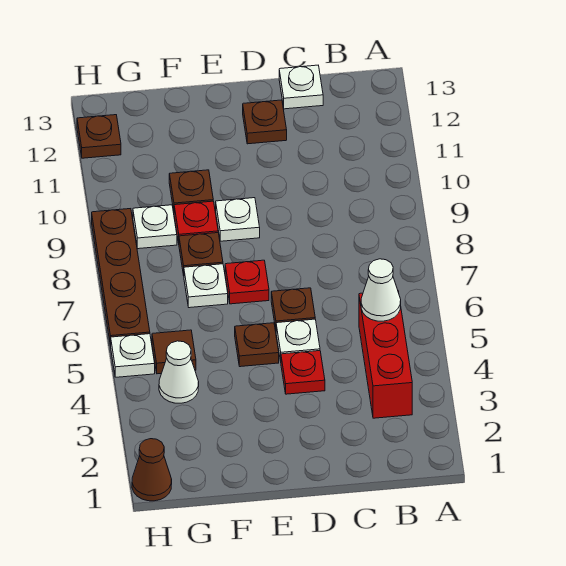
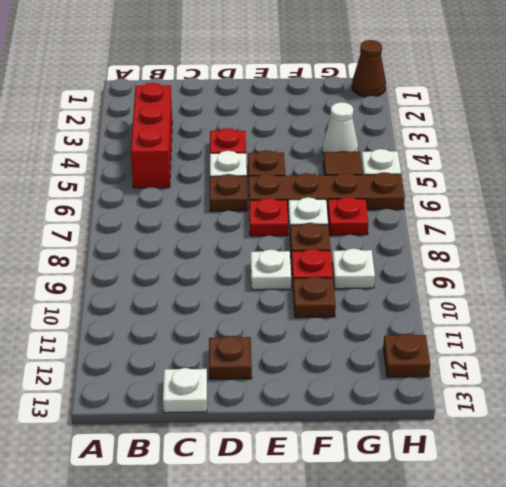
white 1x1 cone [361,259,401,321] -> none
none -> red 1x1 plate [328,197,368,235]
brown 1x4 plate [92,209,150,346] -> brown 1x4 plate turned to [249,172,405,211]

